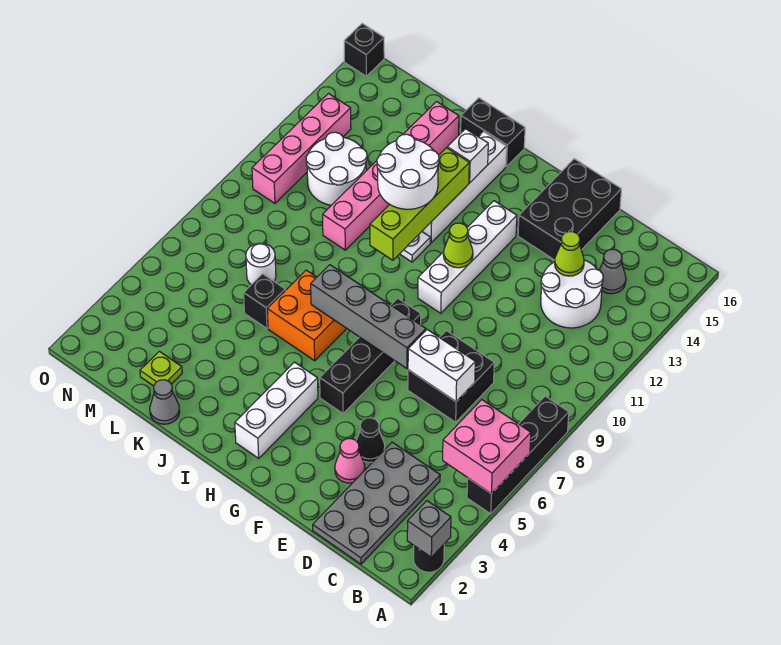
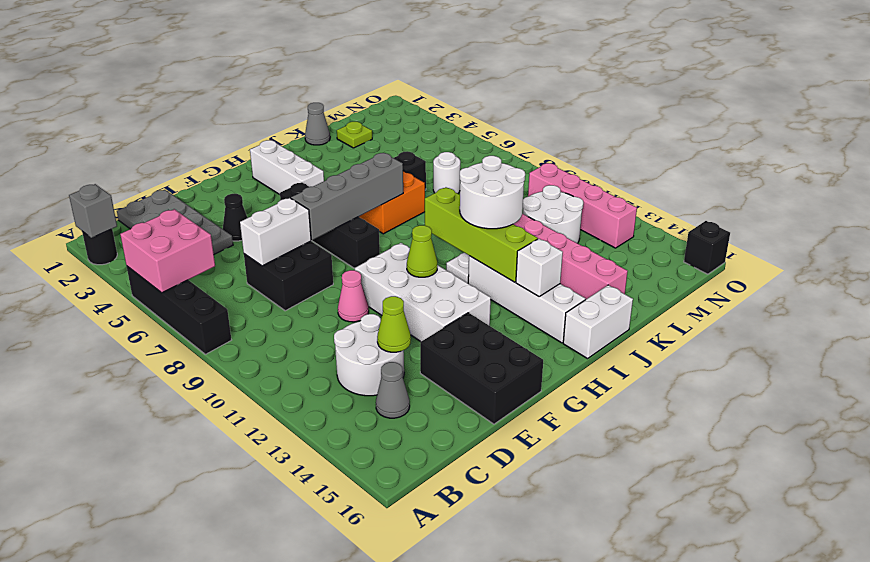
pink 1x1 cone [335,439,365,483] -> pink 1x1 cone moved to [338,270,369,322]
white 1x4 brick [418,201,517,313] -> white 2x4 brick [355,243,491,342]
black 1x2 brick [461,98,525,166] -> white 1x2 brick [563,285,633,359]

